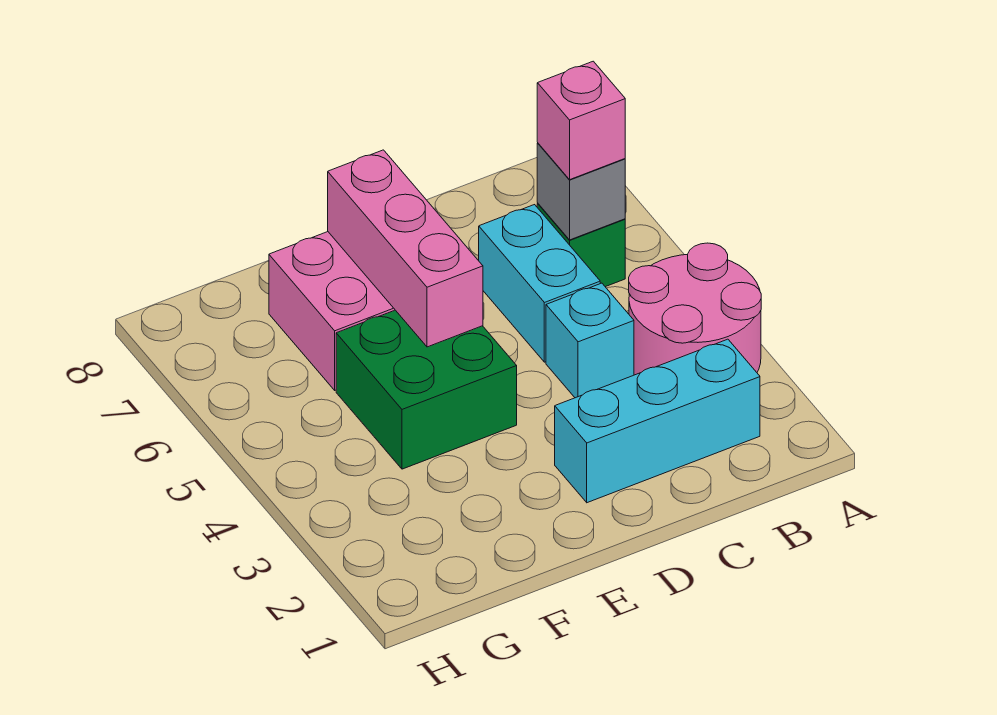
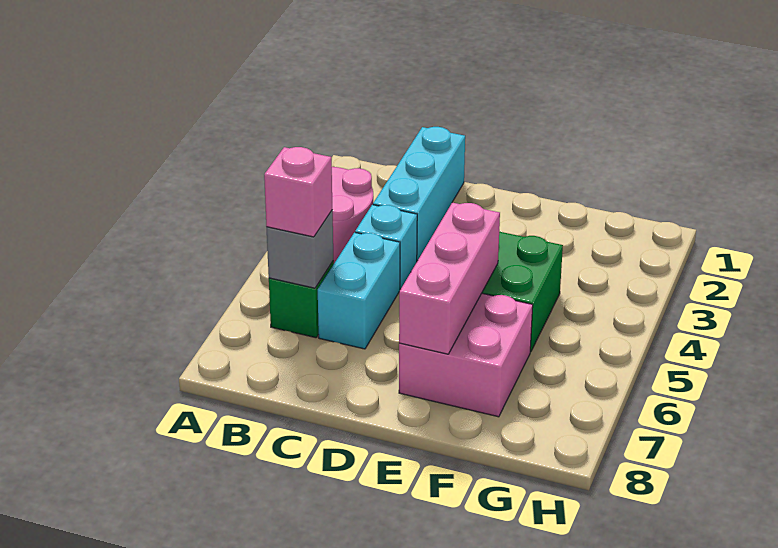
cyan 1x3 brick [555,339,760,503] -> cyan 1x3 brick turned to [373,127,465,261]

